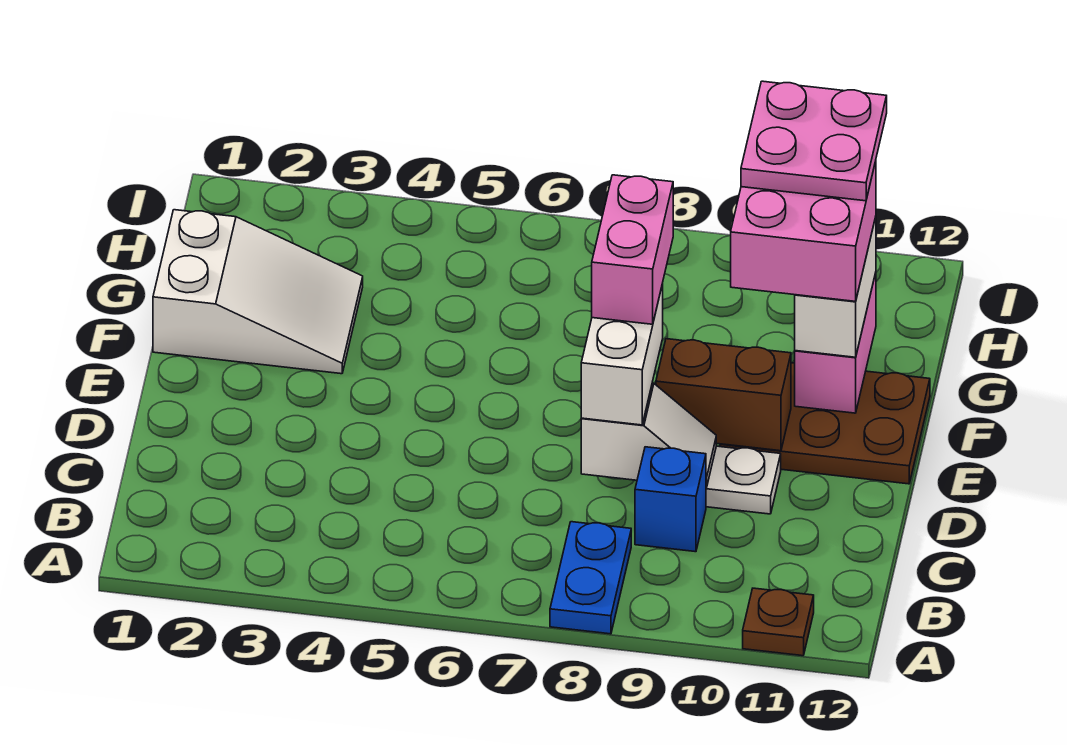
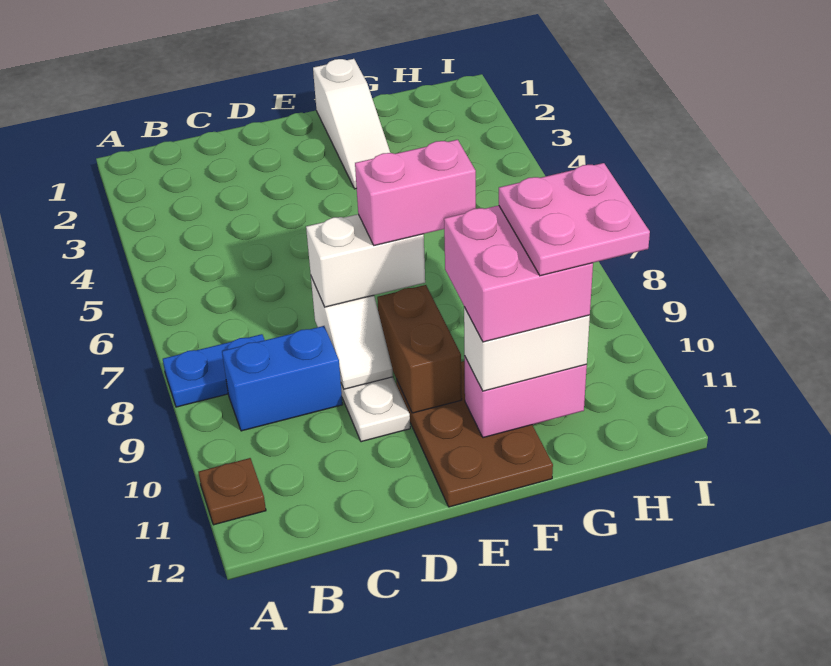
blue 1x1 brick [635,447,706,552] -> blue 1x2 brick [222,326,343,431]
white 2x3 slope [153,210,363,374] -> white 1x3 slope [313,59,390,189]

